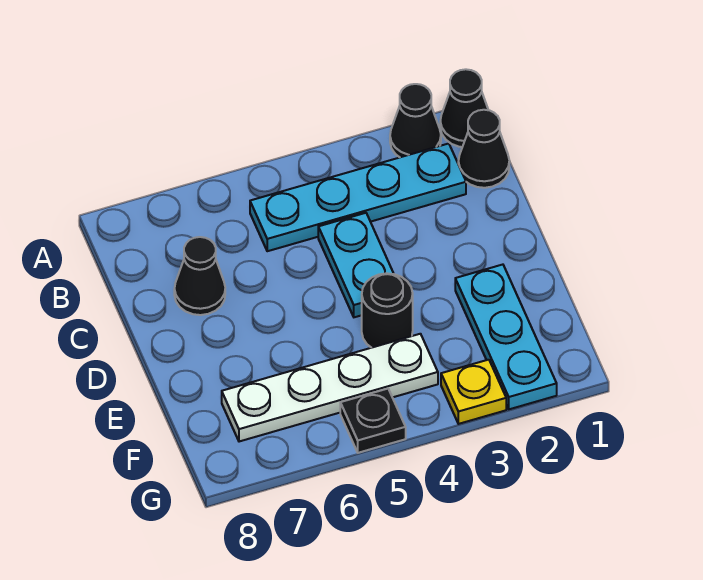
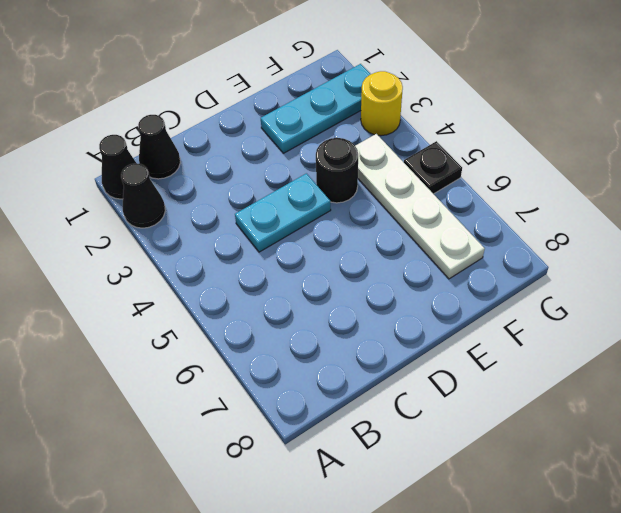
cyan 1x4 plate [250,143,466,251] -> none
black 1x1 cone [174,237,225,315] -> none
yellow 1x1 plate [441,360,506,424] -> yellow 1x1 round brick [361,71,403,136]

